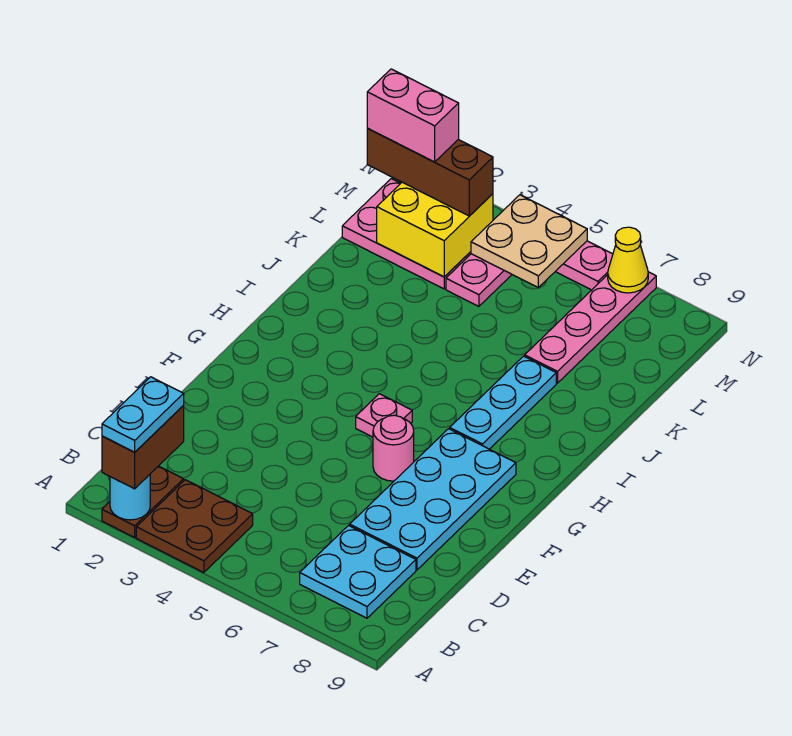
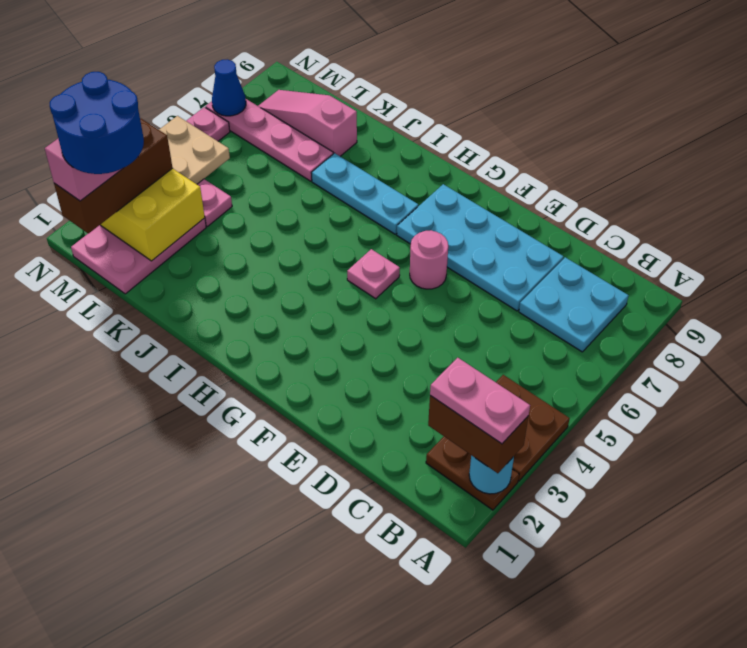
cyan 1x2 plate [102,377,184,452] -> pink 1x2 plate [430,358,530,444]
none -> pink 1x3 slope [258,90,357,156]
none -> blue 2x2 round brick [50,72,144,174]
yellow 1x1 cone [608,227,648,293] -> blue 1x1 cone [212,59,246,116]

